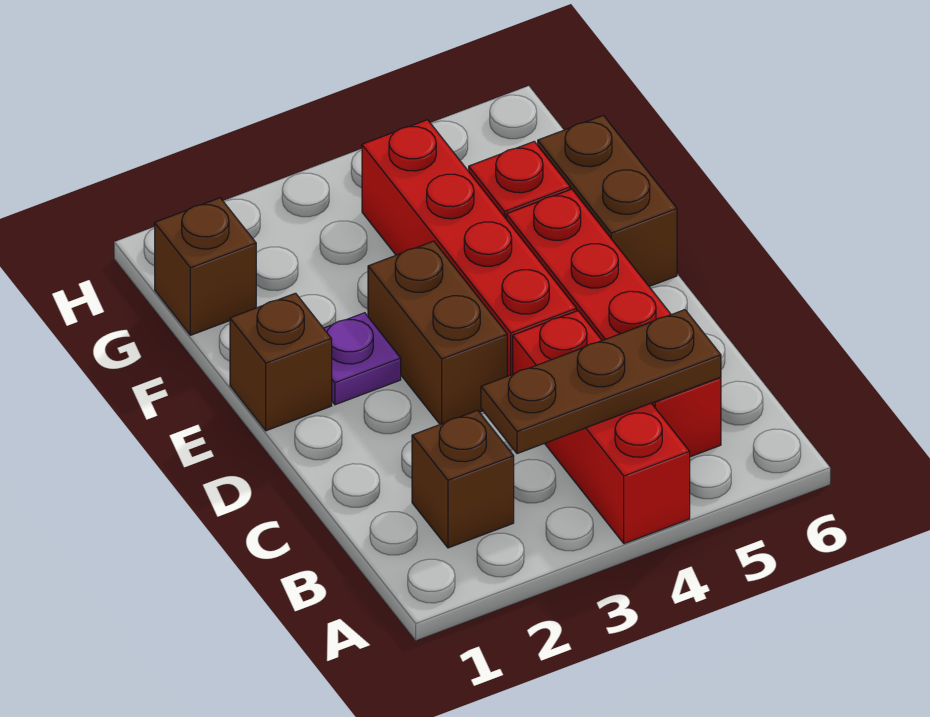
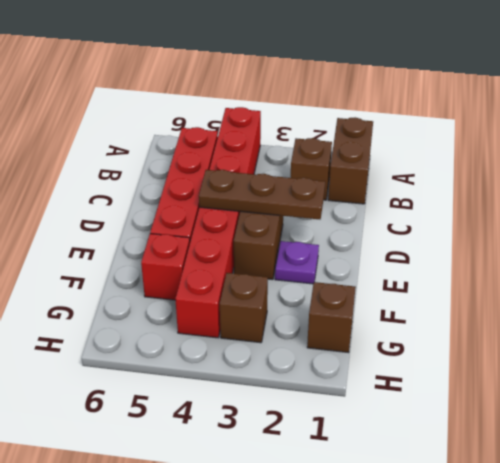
brown 1x3 plate [481,310,721,454] -> brown 1x3 plate moved to [199,170,325,219]
brown 1x1 brick [230,293,332,431] -> brown 1x1 brick moved to [220,273,268,343]
brown 1x2 brick [538,115,677,286] -> brown 1x2 brick moved to [328,117,373,204]

